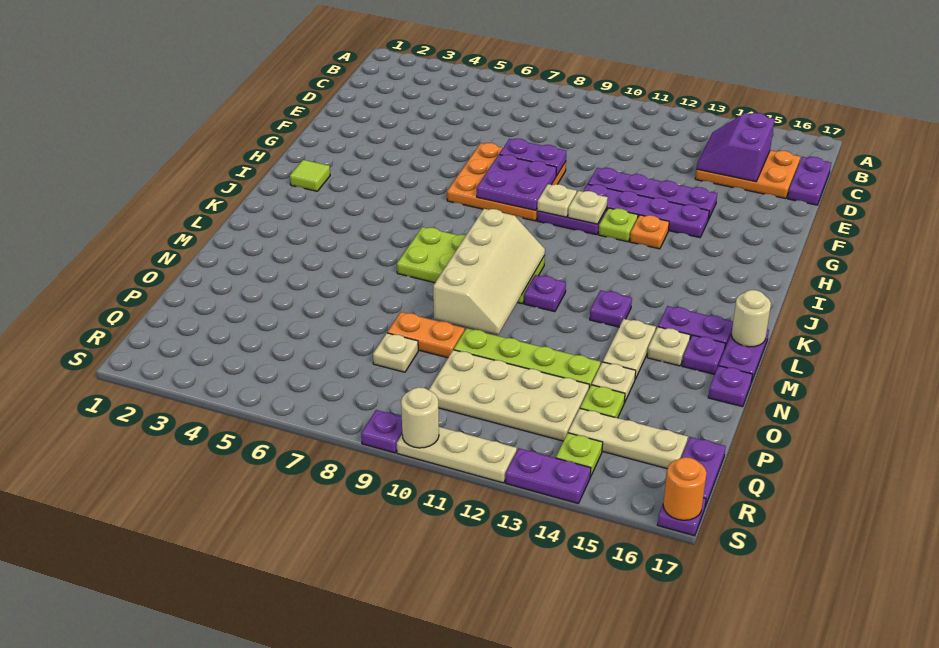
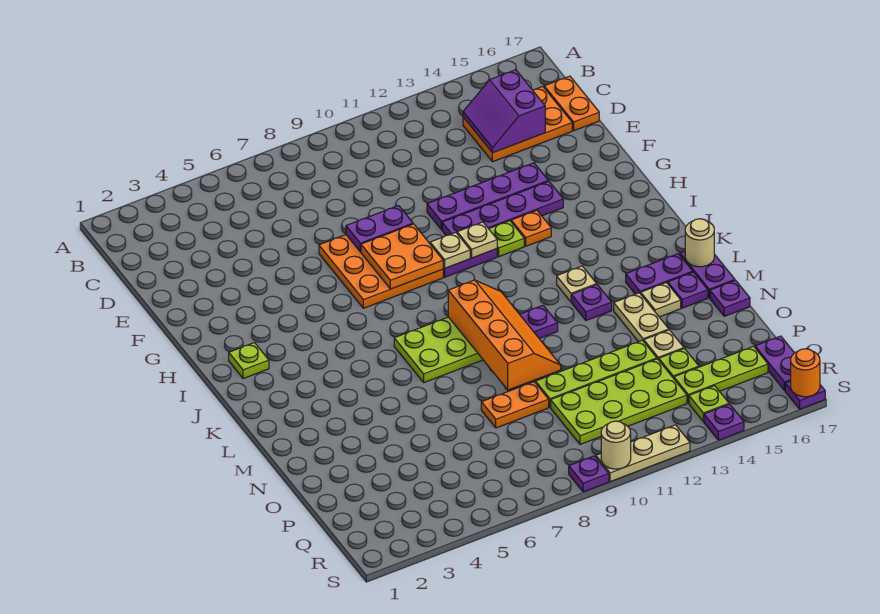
purple 1x2 plate [788,157,831,205] -> orange 1x2 plate [544,76,599,131]
purple 2x2 plate [477,155,556,210] -> orange 2x2 plate [361,224,443,289]
lime 1x1 tile [290,160,330,191] -> lime 1x1 plate [229,343,269,379]
tan 2x4 slope [433,209,545,335] -> orange 2x4 slope [448,280,561,390]
tan 1x1 plate [373,333,418,372] -> tan 1x1 plate moved to [557,266,597,302]
tan 2x4 plate [429,350,589,441] -> lime 2x4 plate [551,359,687,444]
tan 1x3 plate [568,409,688,469] -> lime 1x3 plate [674,346,768,403]
purple 1x2 plate [505,448,591,503] -> purple 1x1 plate [704,404,744,440]

